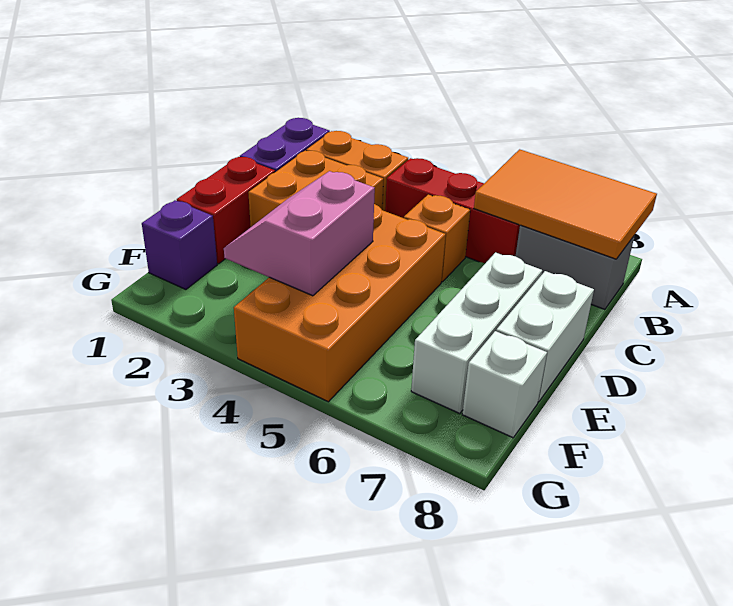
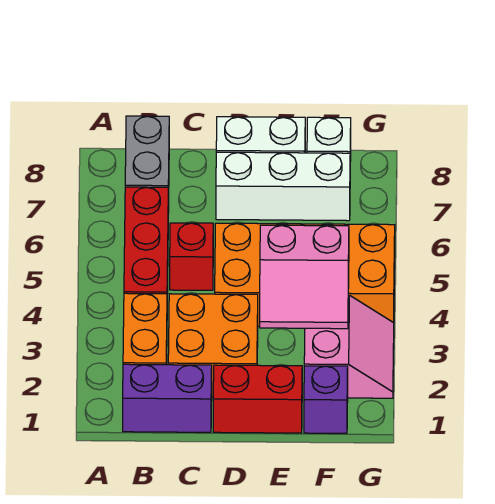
orange 2x3 tile [474,149,657,259] -> none
orange 1x1 brick [404,195,470,282] -> red 1x1 brick [170,223,213,290]
none -> pink 2x2 slope [304,295,394,398]

